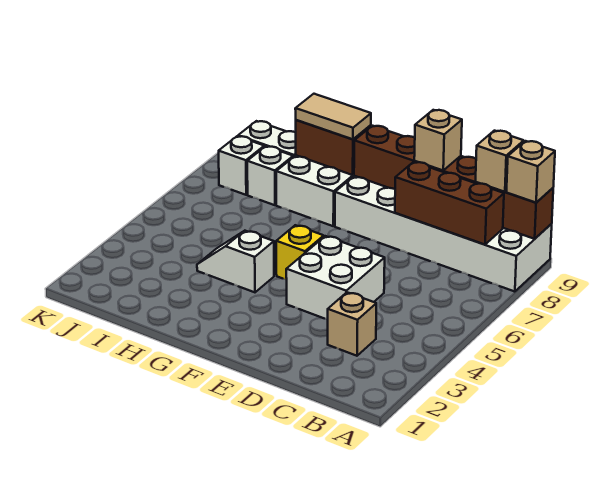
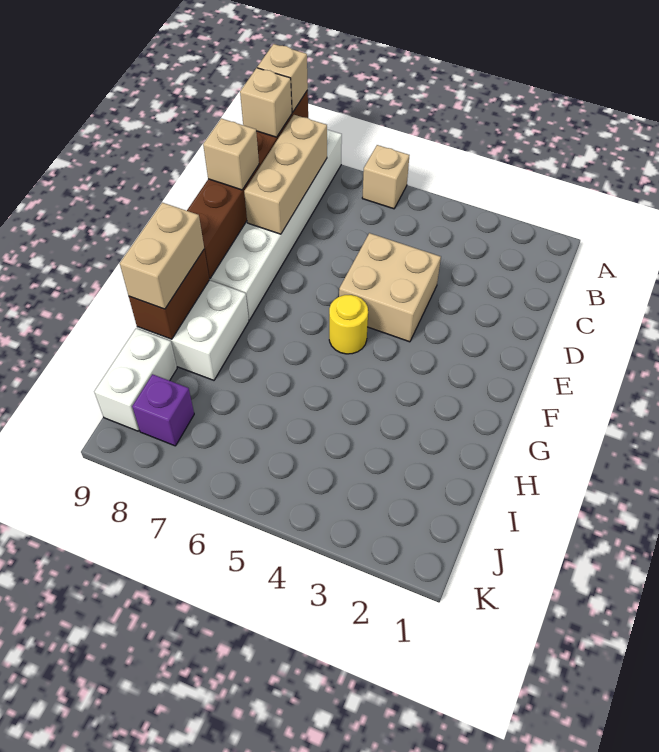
brown 1x3 brick [395,162,504,244] -> tan 1x3 brick [244,115,327,234]
tan 1x1 brick [328,292,376,356] -> tan 1x1 brick moved to [362,145,409,209]
white 2x2 brick [286,236,385,319] -> tan 2x2 brick [339,233,441,342]
yellow 1x1 brick [276,225,324,280] -> yellow 1x1 round brick [329,295,368,354]
white 1x2 slope [197,231,274,292] -> none
tan 1x2 tile [295,94,371,139] -> tan 1x2 brick [120,203,204,309]
white 1x1 brick [247,146,293,205] -> none
white 1x1 brick [219,136,264,195] -> purple 1x1 brick [132,374,194,446]

